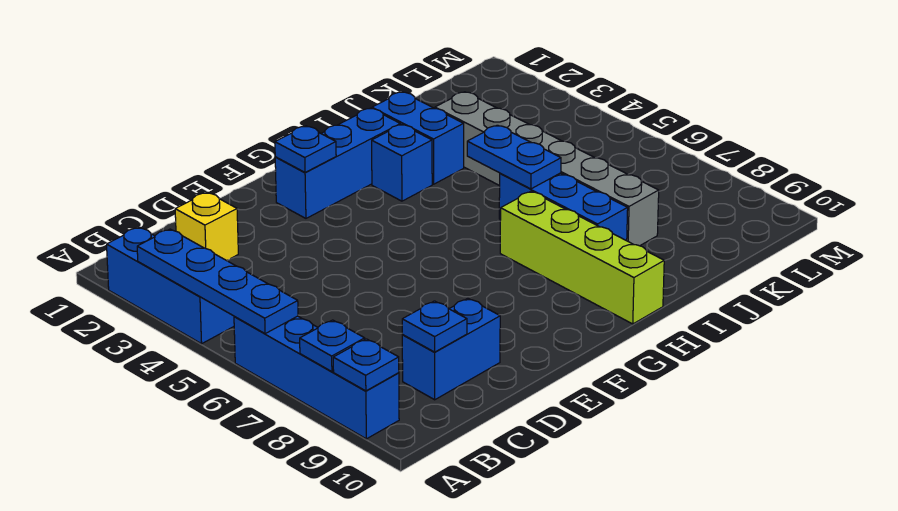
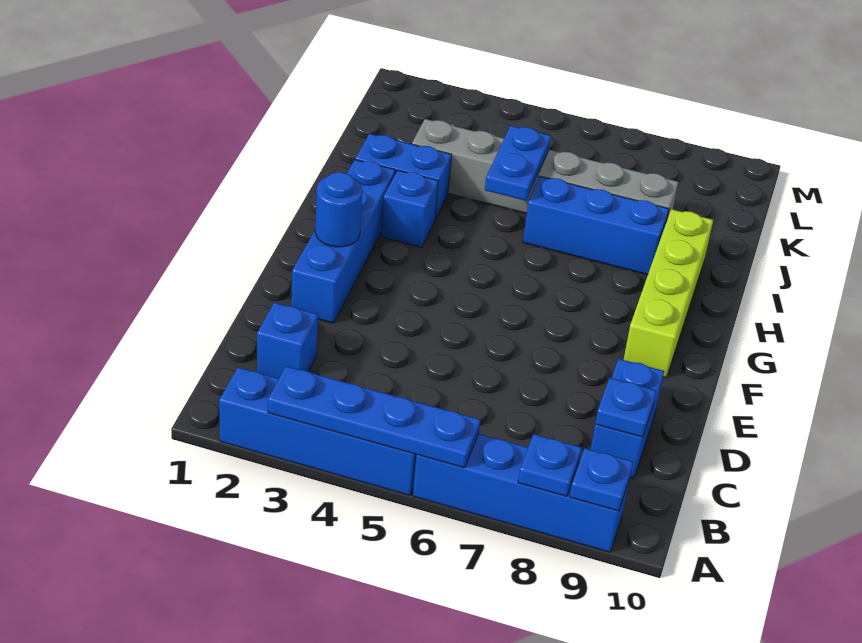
blue 1x3 brick [107,227,234,344] -> blue 1x4 brick [219,367,417,495]
yellow 1x1 brick [175,192,238,261] -> blue 1x1 brick [257,303,318,378]
blue 1x3 brick [275,108,400,218] -> blue 1x4 brick [291,160,395,323]
blue 1x1 plate [275,126,336,172] -> blue 1x1 round brick [315,172,362,247]
lime 1x4 brick [500,191,664,324] -> lime 1x4 brick turned to [624,209,713,378]
blue 1x2 plate [467,125,561,189] -> blue 1x2 plate turned to [485,126,551,201]

